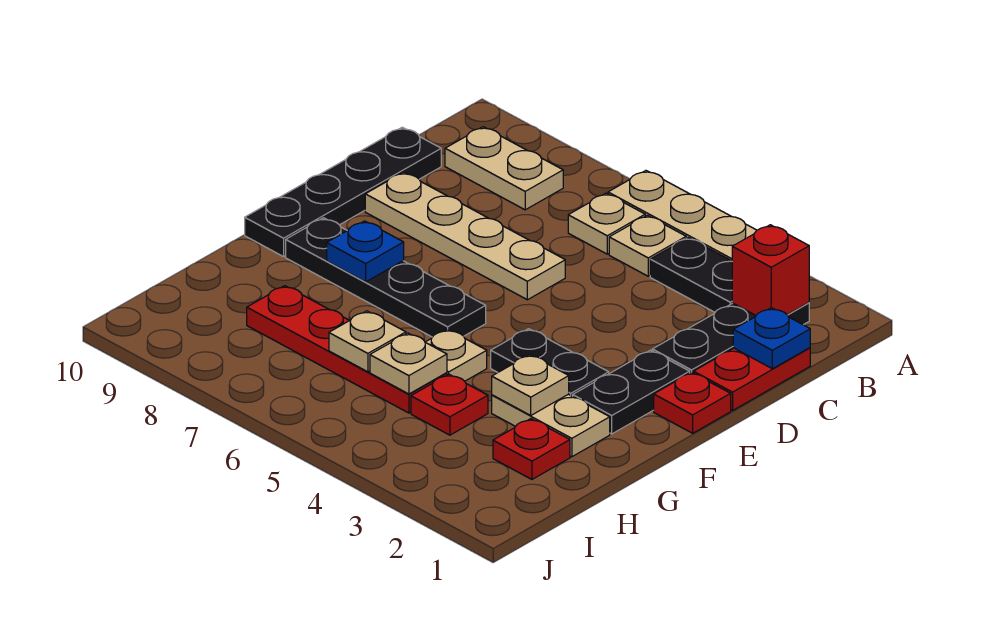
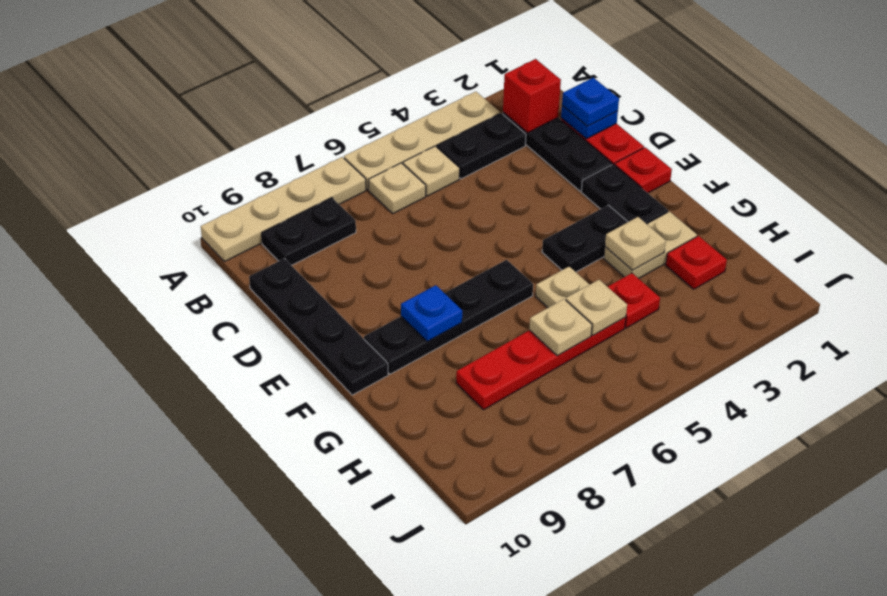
tan 1x2 plate [445,127,563,210] -> black 1x2 plate [262,198,356,265]
none -> blue 1x1 plate [562,78,619,126]
tan 1x4 plate [365,172,565,300] -> tan 1x4 plate moved to [201,157,366,262]

